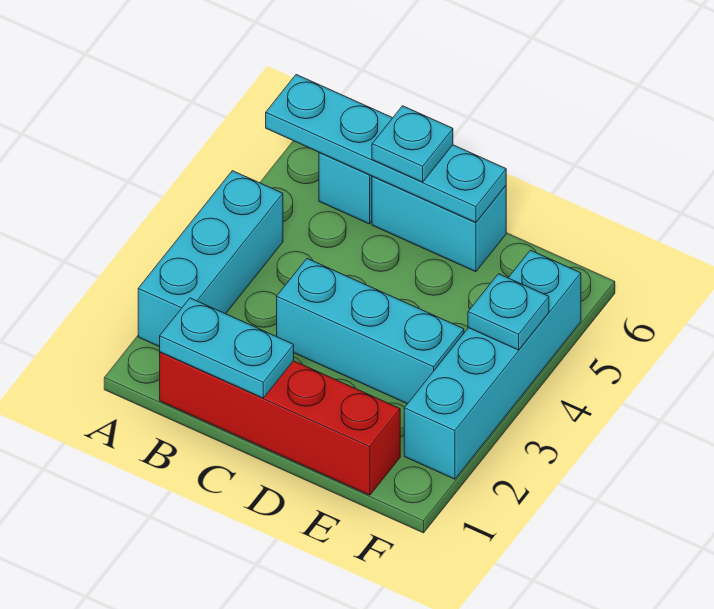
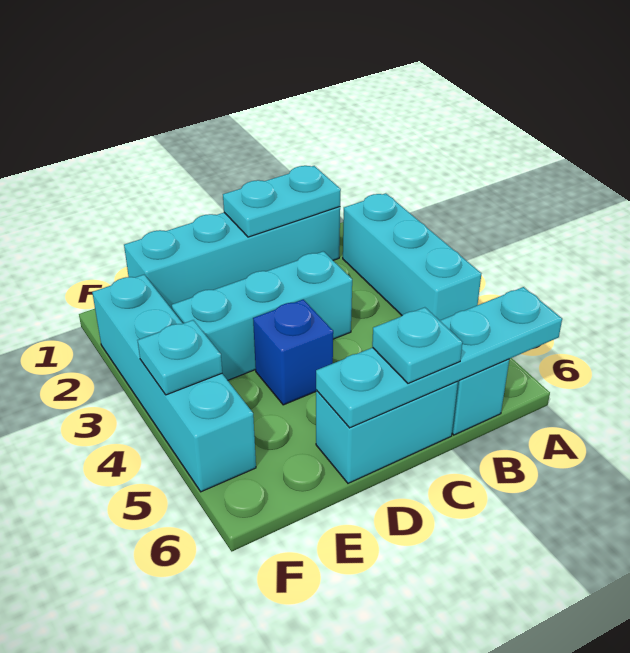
red 1x4 brick [160,352,400,495] -> cyan 1x4 brick [124,207,340,309]
none -> blue 1x1 brick [253,300,333,405]

